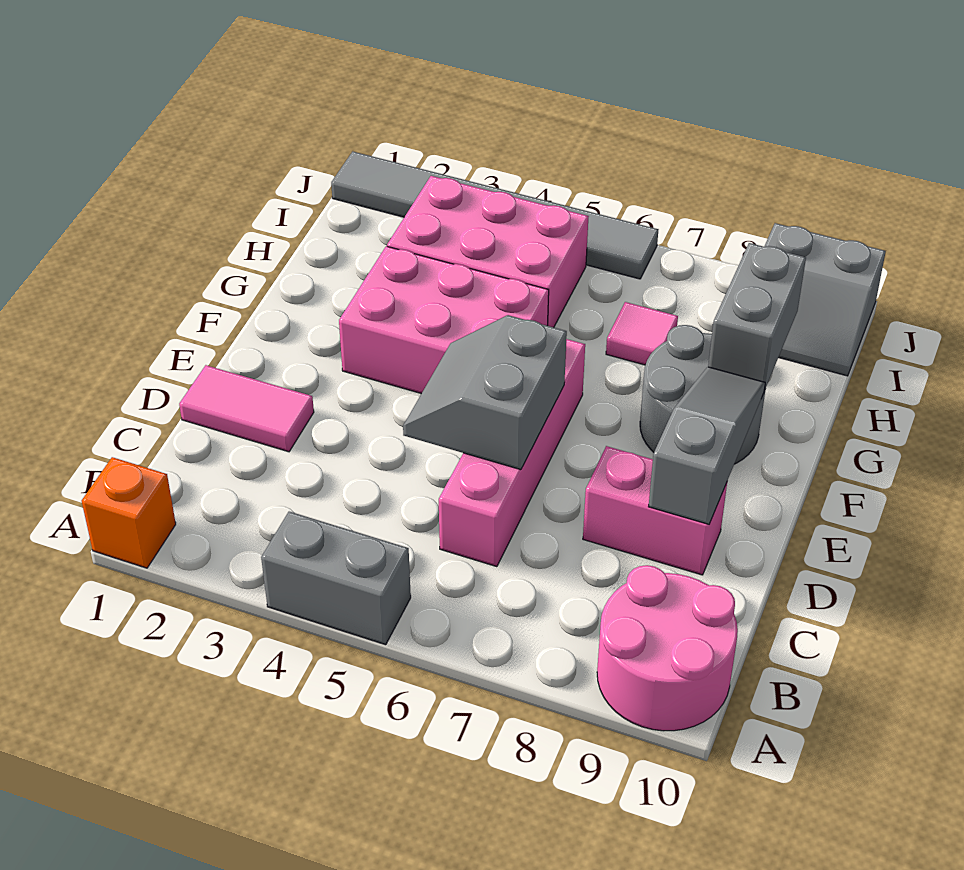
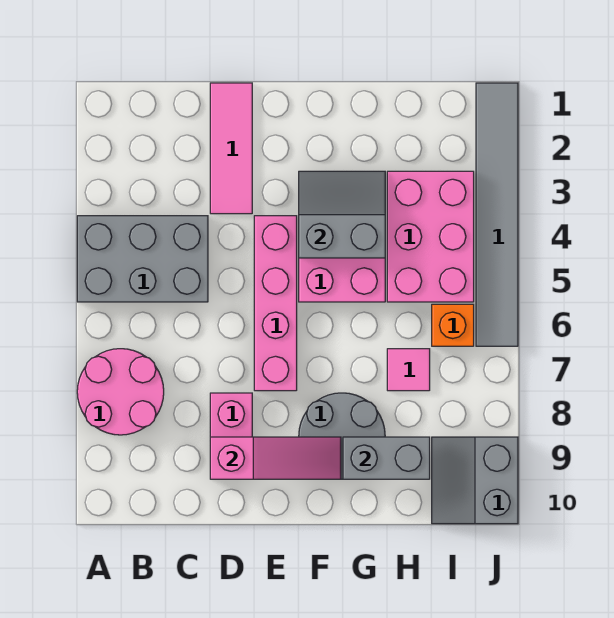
orange 1x1 brick [82,457,176,568] -> orange 1x1 brick moved to [432,304,474,346]
grey 1x2 brick [261,512,411,645] -> grey 2x3 brick [77,216,208,302]
pink 2x2 round brick [597,565,738,731] -> pink 2x2 round brick moved to [77,349,164,435]
pink 1x4 brick [439,339,585,567] -> pink 1x4 brick turned to [254,216,297,391]
pink 1x2 tile [179,365,314,452] -> pink 1x3 tile [210,83,252,214]
grey 2x2 slope [403,315,567,470] -> grey 2x2 slope moved to [299,171,385,258]
grey 1x3 slope [649,367,765,524] -> pink 1x3 slope [210,437,341,479]

